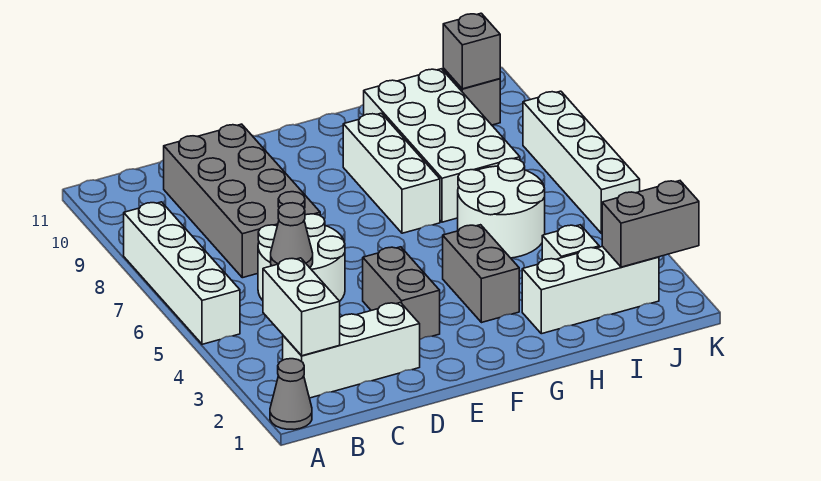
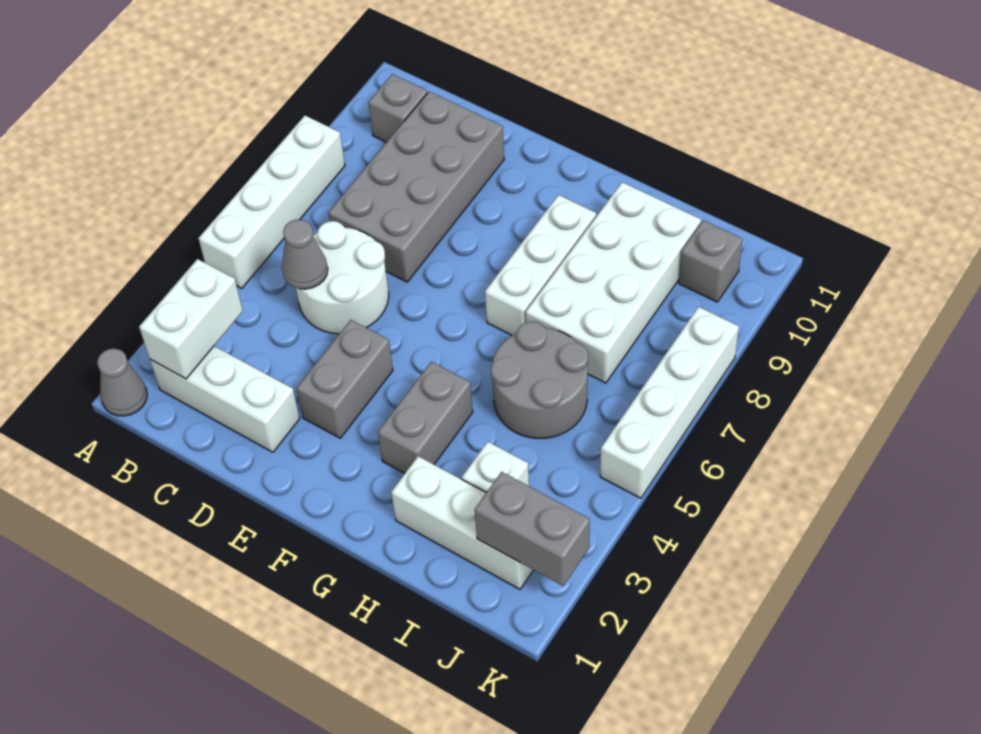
white 2x2 round brick [458,159,545,258] -> grey 2x2 round brick [491,322,588,438]
grey 1x1 brick [443,13,500,89] -> grey 1x1 brick moved to [368,74,427,142]

